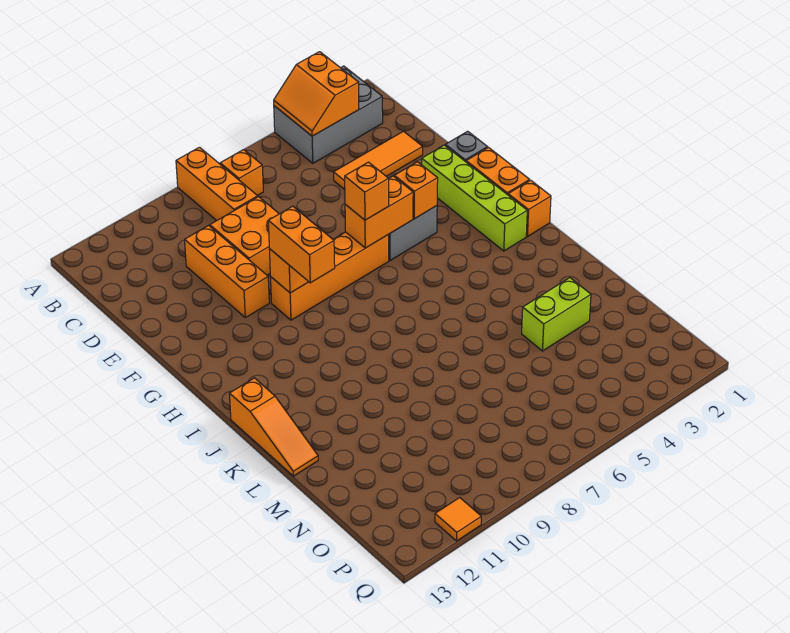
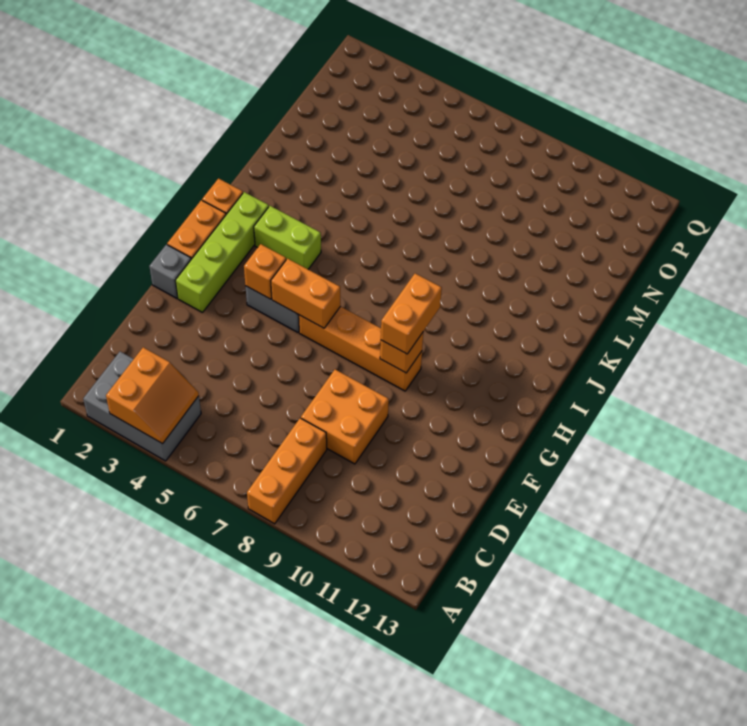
orange 1x1 brick [220,150,263,196] -> none
orange 1x3 tile [334,131,423,190] -> none
orange 1x3 brick [185,226,269,318] -> none
orange 1x1 brick [345,162,389,220] -> none
orange 1x3 slope [229,378,318,476] -> none
lime 1x2 brick [522,278,591,351] -> lime 1x2 brick moved to [254,206,321,269]
orange 1x1 tile [435,498,481,541] -> none

